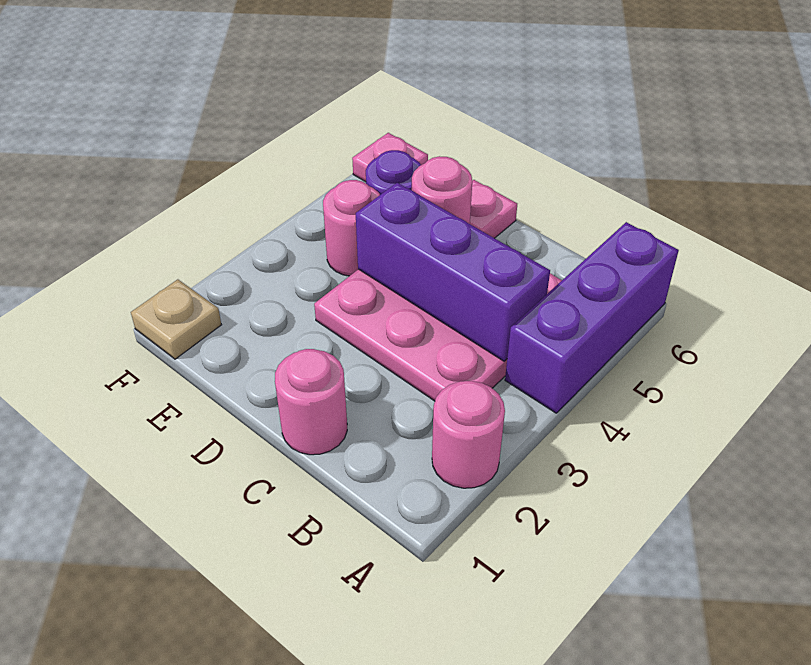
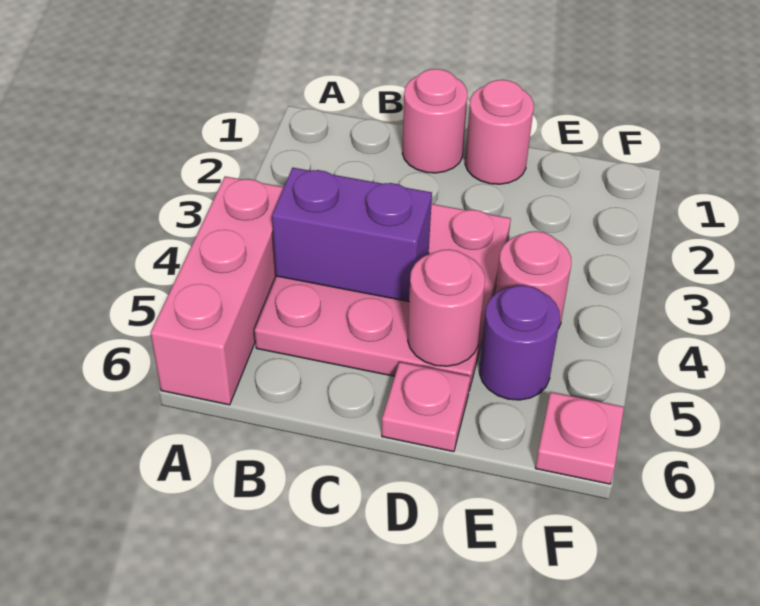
pink 1x1 round brick [432,381,505,488] -> pink 1x1 round brick moved to [465,80,534,184]
purple 1x3 brick [505,222,679,413] -> pink 1x3 brick [151,176,284,405]
purple 1x3 brick [356,183,550,361] -> purple 1x2 brick [272,168,432,302]
tan 1x1 plate [131,279,221,359] -> none

